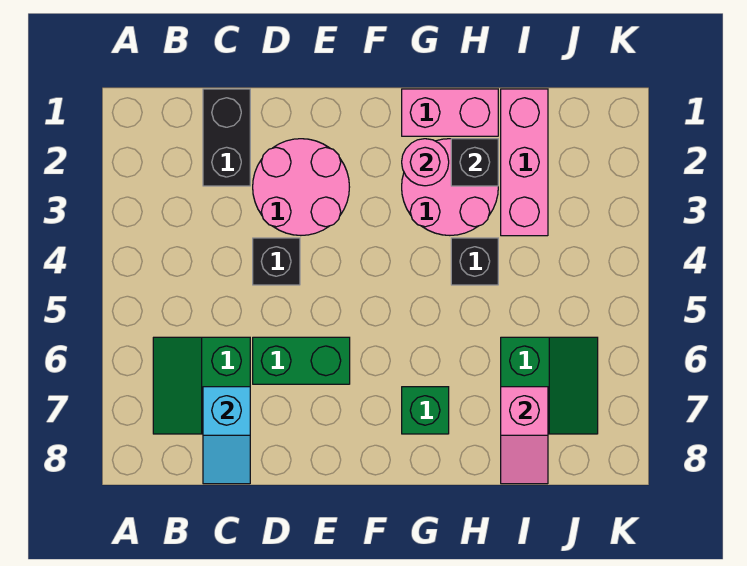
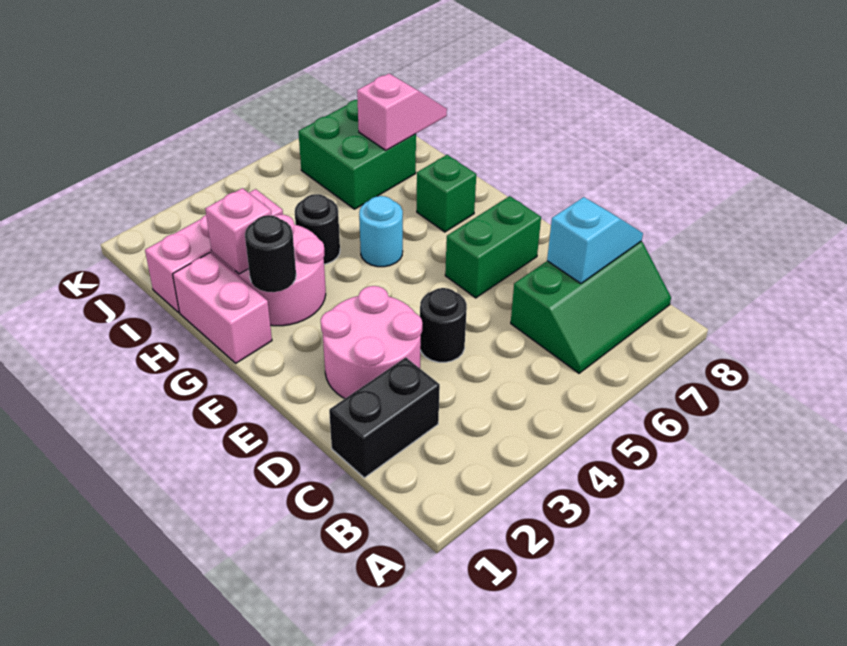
green 2x2 slope [153,337,250,434] -> green 2x3 slope [511,241,671,373]
black 1x1 brick [253,238,300,285] -> black 1x1 round brick [420,288,467,362]
green 1x2 brick [253,337,350,384] -> green 1x2 brick turned to [445,196,541,298]
pink 1x1 round brick [402,139,449,186] -> black 1x1 round brick [245,215,296,292]
none -> cyan 1x1 round brick [359,196,403,267]
black 1x1 brick [451,139,498,186] -> pink 1x1 brick [205,188,272,274]
black 1x1 brick [451,238,498,285] -> black 1x1 round brick [295,194,340,264]
green 2x2 slope [501,337,598,434] -> green 2x2 brick [298,100,416,209]

